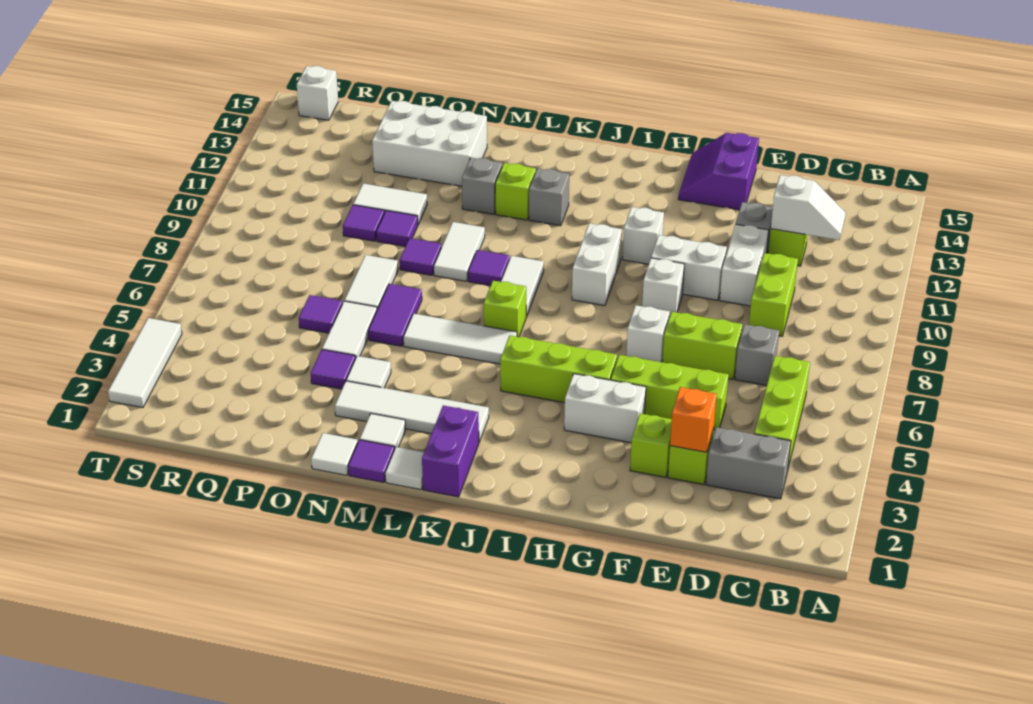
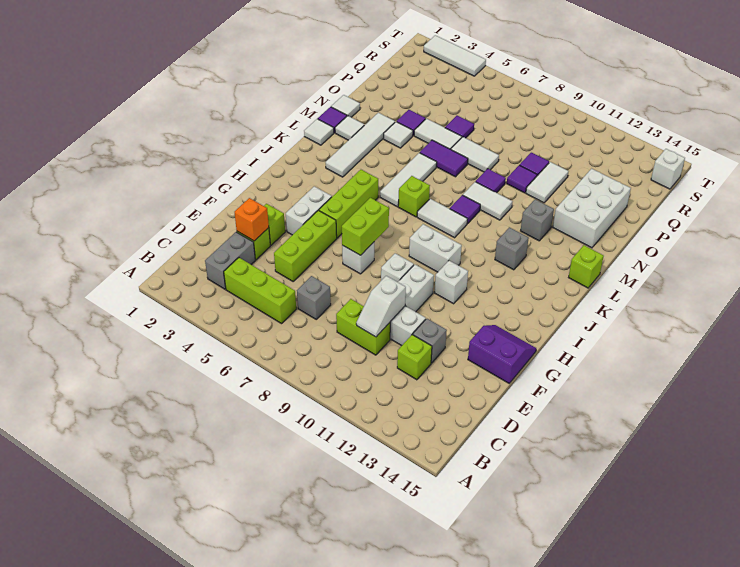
white 1x2 slope [771,175,846,240] -> white 1x2 slope moved to [356,276,406,337]
lime 1x2 brick [663,312,742,379] -> lime 1x2 brick moved to [342,198,389,255]
purple 1x2 brick [422,406,479,497] -> none
lime 1x1 brick [495,163,536,220] -> lime 1x1 brick moved to [569,245,604,288]

